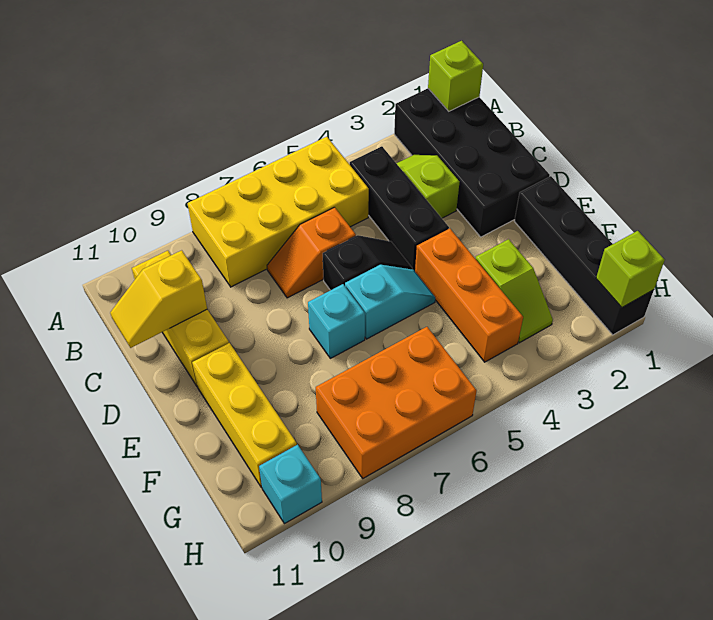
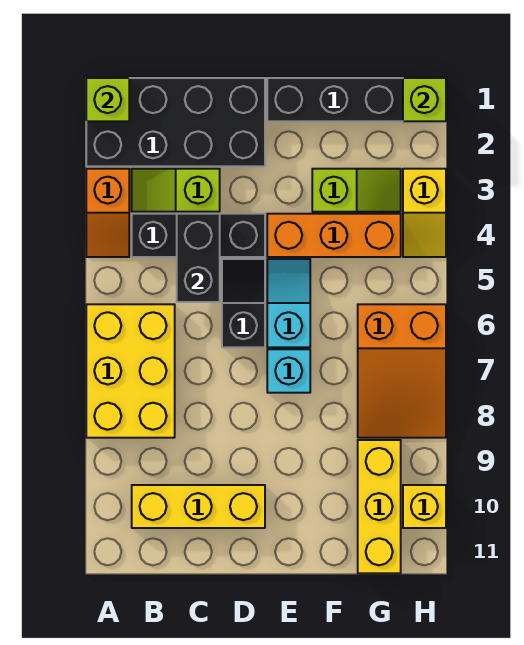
yellow 2x4 brick [188,137,369,287] -> yellow 2x3 brick [86,304,175,438]
none -> black 1x2 brick [177,214,220,302]
orange 1x2 slope [267,207,356,298] -> orange 1x2 slope moved to [86,169,129,257]
yellow 1x2 slope [110,250,207,348] -> yellow 1x2 slope moved to [403,169,446,257]
yellow 1x3 brick [192,343,297,488] -> yellow 1x3 brick turned to [358,440,401,573]
orange 2x3 brick [316,327,476,478] -> orange 2x3 slope [358,304,446,438]
cyan 1x1 brick [259,445,322,524] -> yellow 1x1 brick [403,485,446,528]

